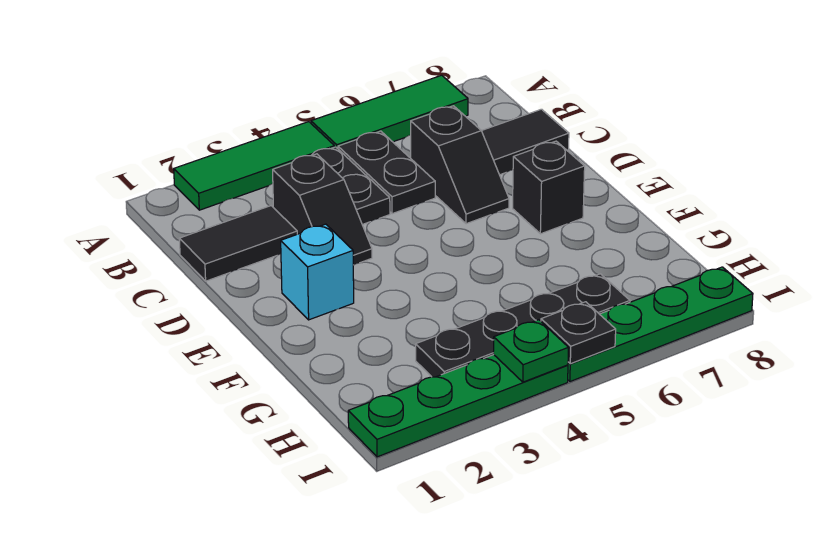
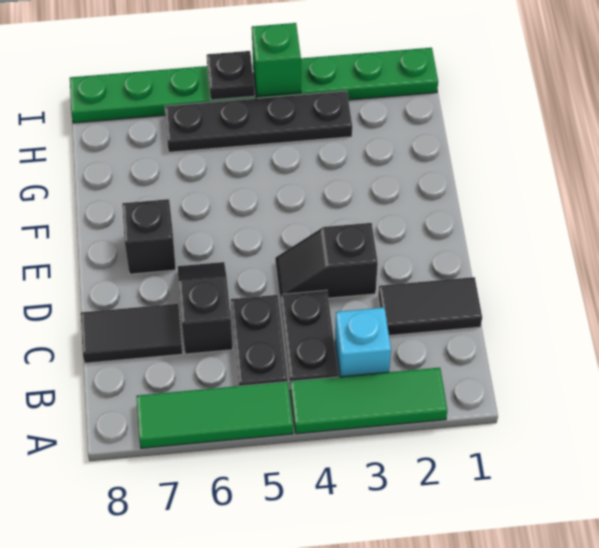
black 1x2 slope [273,154,372,265] -> black 1x2 slope turned to [275,223,378,298]
cyan 1x1 brick [281,224,354,320] -> cyan 1x1 brick moved to [335,308,391,377]
green 1x1 plate [493,320,569,382] -> green 1x1 brick [252,23,301,96]

